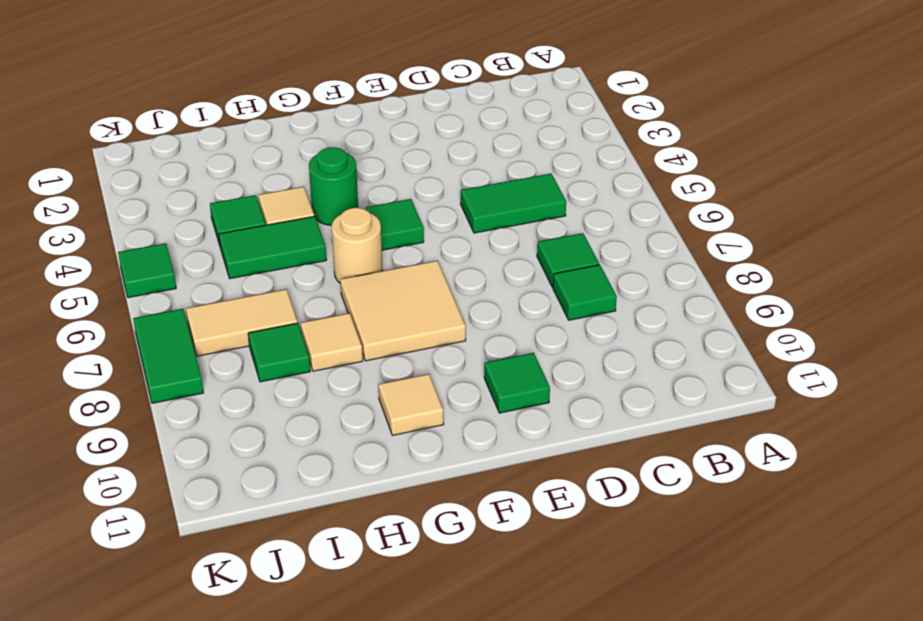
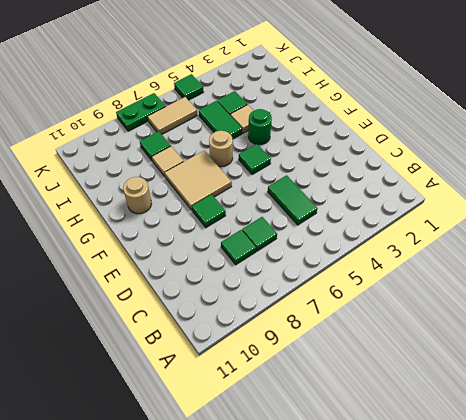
green 1x1 tile [484,353,550,413] -> green 1x1 tile moved to [192,194,226,228]
tan 1x1 tile [378,374,444,435] -> tan 1x1 round brick [123,177,152,214]
tan 1x2 tile [186,289,298,356] -> tan 1x2 tile turned to [148,97,197,134]
green 1x2 tile [133,309,203,403] -> green 1x2 plate [116,93,166,131]

